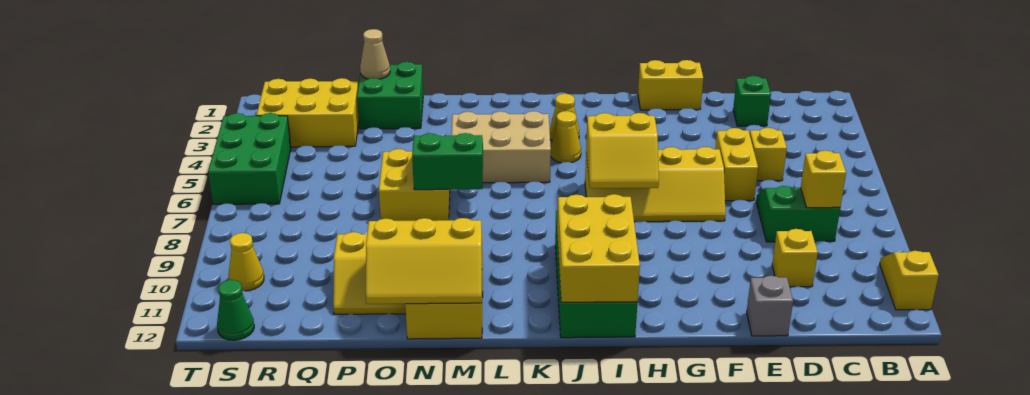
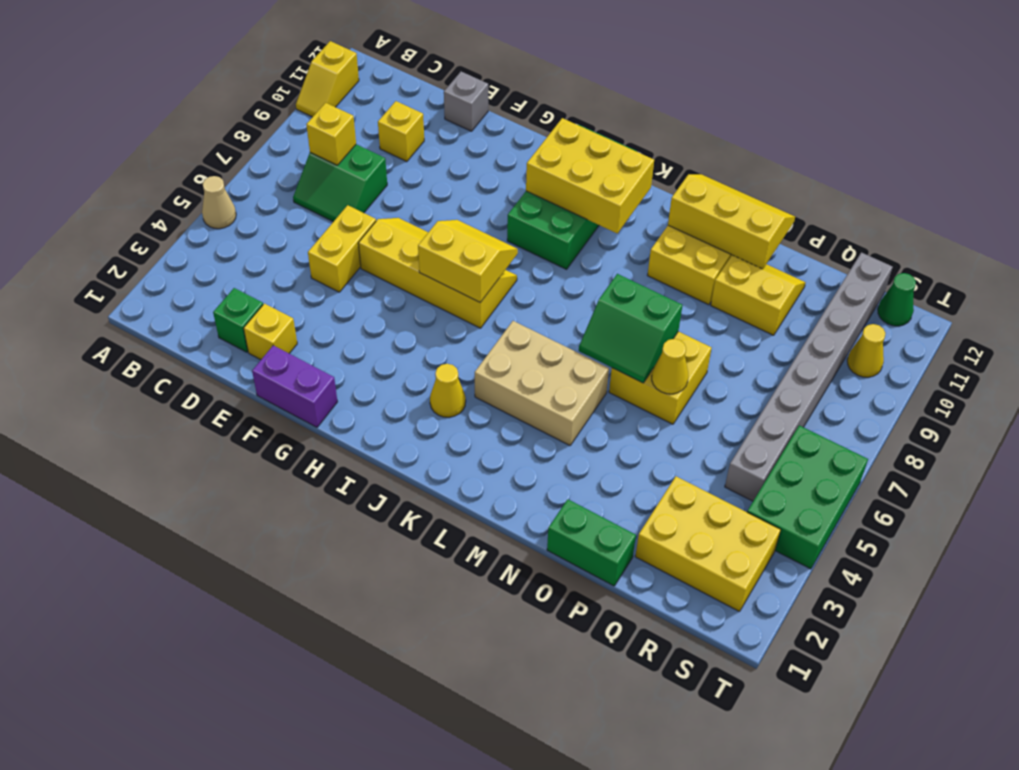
yellow 1x1 brick [750,128,787,181] -> yellow 1x1 brick moved to [244,303,297,360]
yellow 1x2 brick [638,60,703,110] -> purple 1x2 brick [252,345,337,427]
yellow 2x3 brick [557,194,640,302] -> yellow 2x3 brick turned to [526,118,654,233]
yellow 1x1 cone [551,111,581,163] -> yellow 1x1 cone moved to [652,339,688,394]
green 2x2 brick [357,62,423,129] -> green 1x2 brick [547,499,636,586]
tan 1x1 cone [360,29,390,79] -> tan 1x1 cone moved to [202,176,236,229]
none -> grey 1x8 brick [725,252,892,501]

